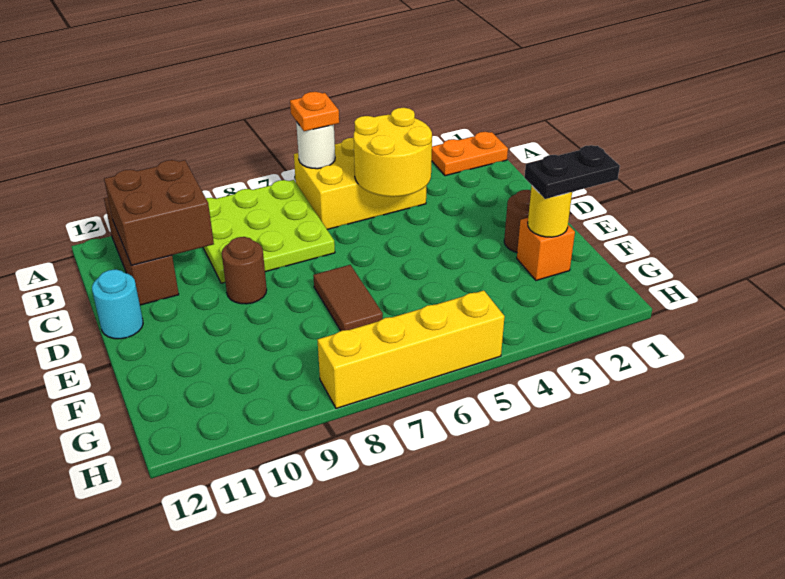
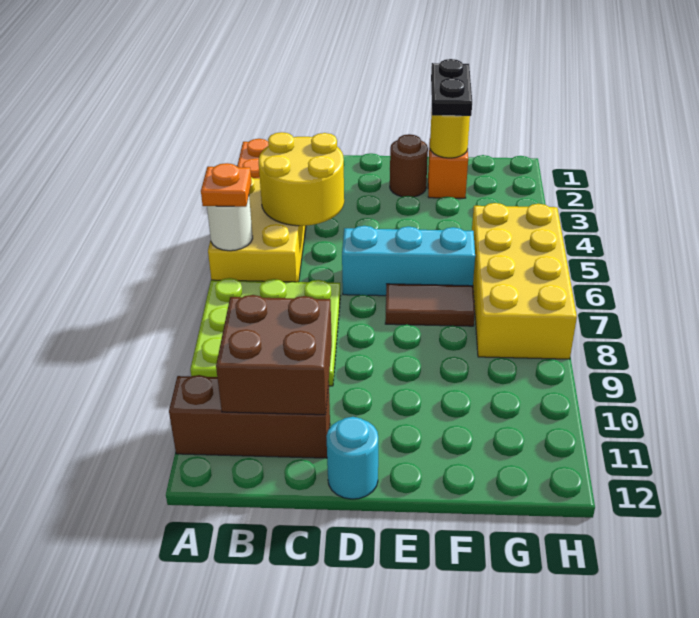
none -> cyan 1x3 brick [342,226,475,296]
brown 1x1 round brick [222,237,267,304] -> none
yellow 1x4 brick [318,290,505,408] -> yellow 2x4 brick [472,203,577,359]

